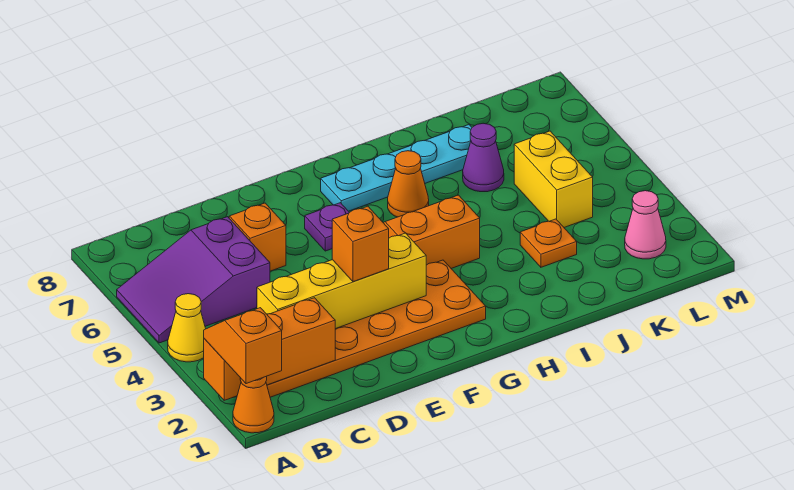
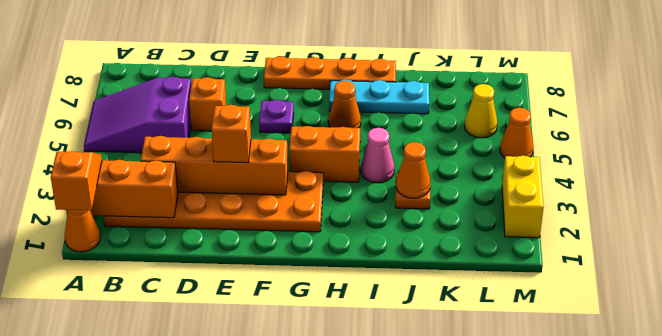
yellow 1x1 cone [168,294,206,362] -> yellow 1x1 cone moved to [465,84,497,138]
yellow 1x4 brick [257,233,426,329] -> orange 1x4 brick [141,136,288,195]
none -> orange 1x4 plate [264,56,396,89]
cyan 1x4 plate [321,125,472,211] -> cyan 1x3 plate [329,79,429,114]
none -> orange 1x1 cone [396,142,430,198]
purple 1x1 cone [463,123,504,192] -> none
yellow 1x2 brick [514,131,593,227] -> yellow 1x2 brick moved to [502,156,544,238]
pink 1x1 cone [625,191,666,259] -> pink 1x1 cone moved to [361,128,394,183]
none -> orange 1x1 cone [500,108,534,158]

